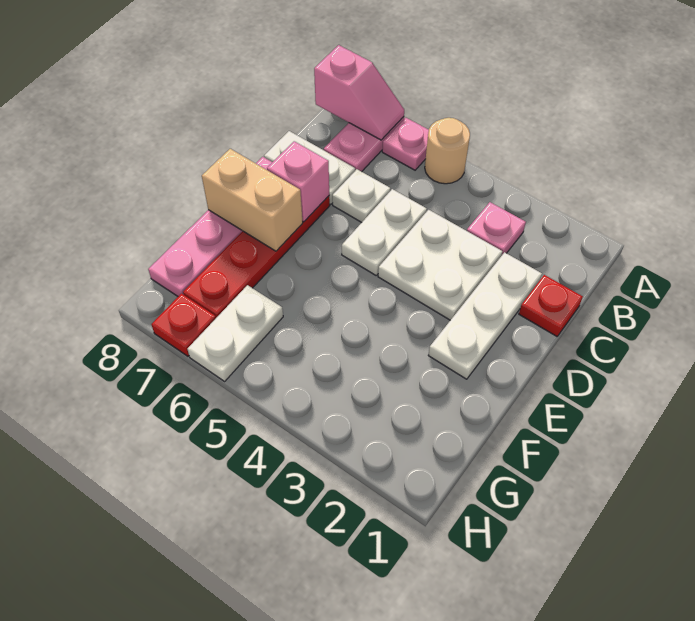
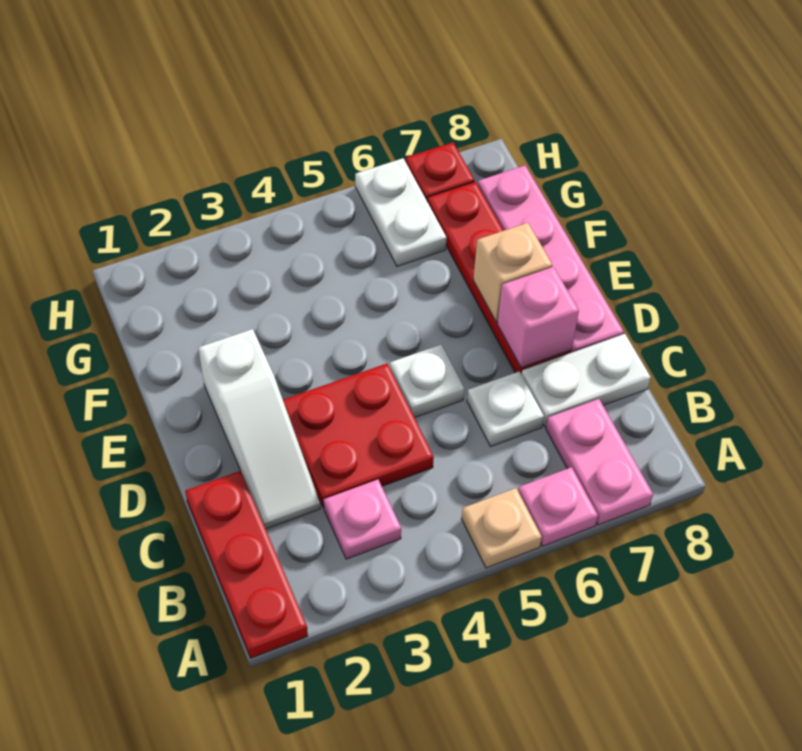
tan 1x1 round brick [425,118,470,184] -> tan 1x1 plate [462,488,542,568]
pink 1x2 slope [314,45,404,140] -> none
red 1x1 plate [519,275,583,336] -> red 1x3 plate [185,471,308,658]
white 1x3 plate [428,252,542,379] -> white 1x3 slope [198,329,320,529]
white 2x2 plate [378,210,502,320] -> red 2x2 plate [283,364,434,508]
white 1x2 plate [342,189,427,275] -> white 1x1 plate [390,345,464,418]
tan 1x2 brick [202,149,303,251] -> tan 1x1 brick [473,223,552,322]

